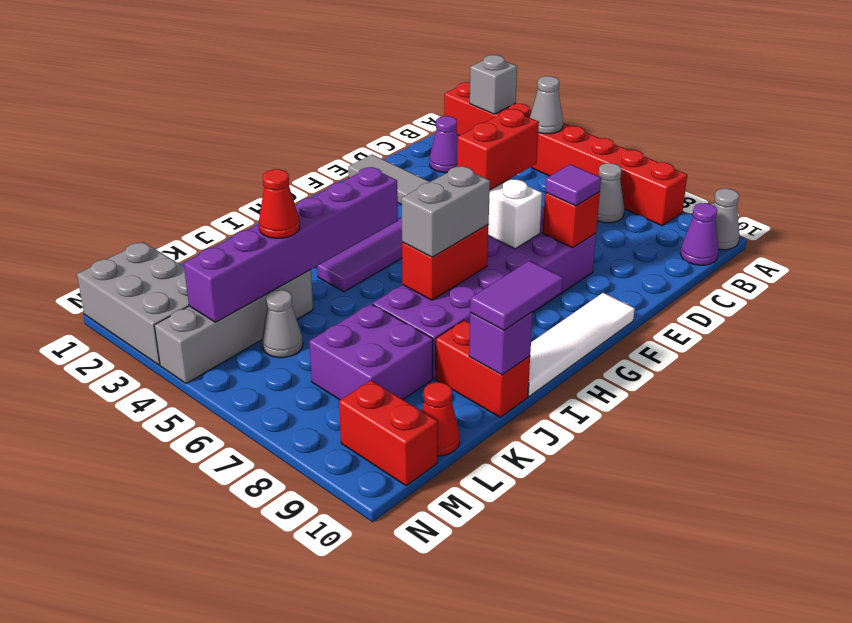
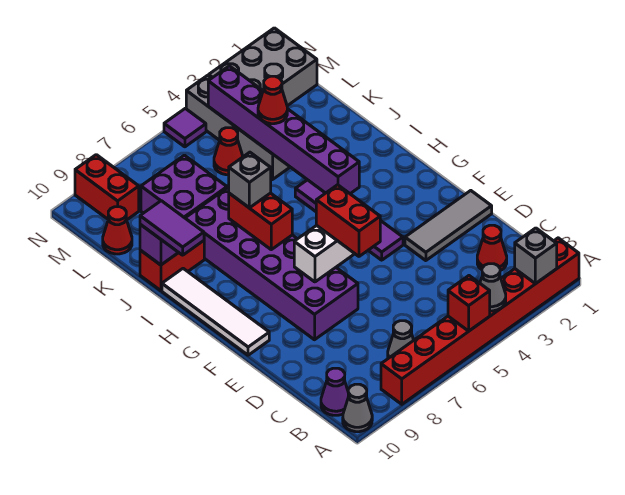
purple 1x1 cone [430,116,458,173] -> red 1x1 cone [477,225,507,271]
red 1x1 brick [543,192,600,248] -> red 1x1 brick moved to [448,276,490,331]
purple 1x1 tile [545,164,601,206] -> purple 1x1 tile moved to [164,108,206,147]
grey 1x2 brick [401,166,490,257] -> grey 1x1 brick [229,152,271,208]
grey 1x1 cone [262,290,303,358] -> red 1x1 cone [214,128,243,175]
red 1x2 brick [339,380,438,486] -> red 1x2 brick turned to [75,155,139,220]

